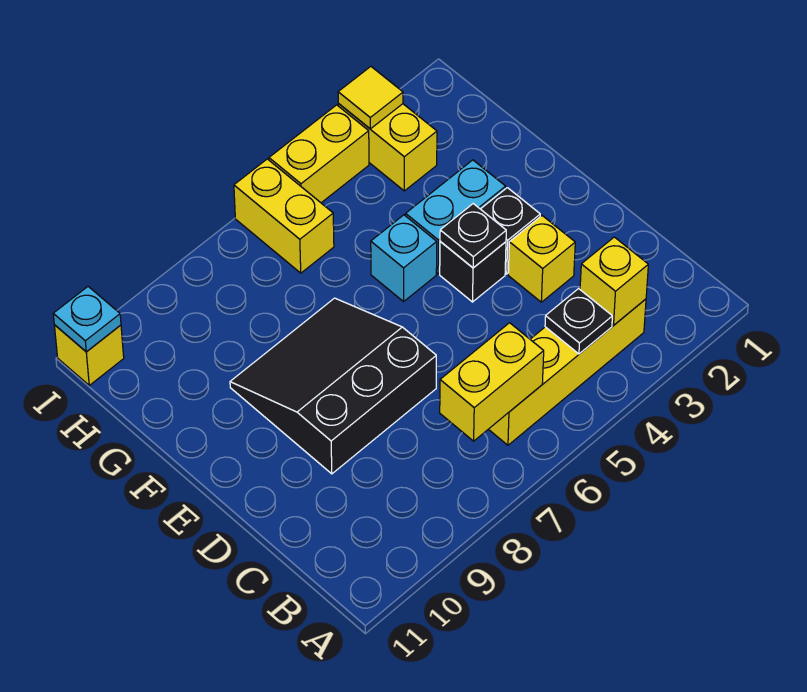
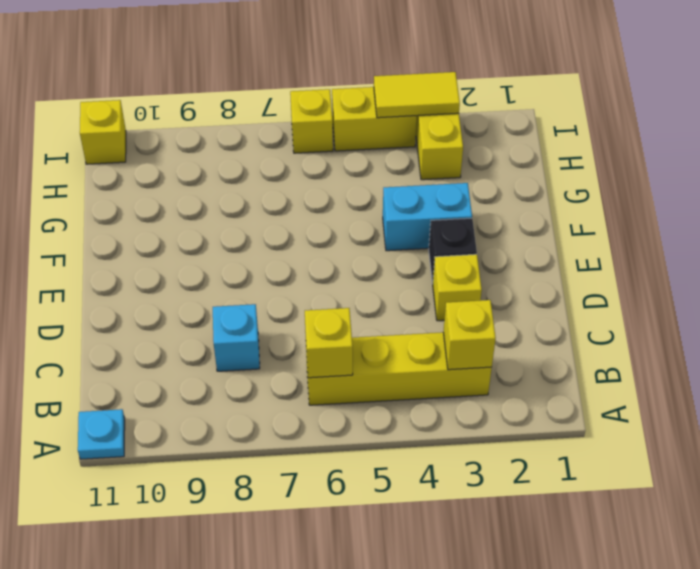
black 1x1 plate [545,289,612,354] -> none
yellow 1x2 brick [440,323,544,441] -> yellow 1x1 brick [305,308,353,378]
black 3x3 slope [230,298,436,474] -> none
black 1x1 brick [440,241,506,302] -> none
black 1x1 plate [440,204,506,268] -> none
cyan 1x1 brick [371,215,437,302] -> cyan 1x1 brick moved to [213,304,260,371]
yellow 1x2 brick [234,159,334,273] -> yellow 1x1 brick [290,89,333,153]
yellow 1x1 tile [338,67,403,129] -> yellow 1x2 tile [374,72,460,118]
cyan 1x1 plate [53,287,121,352] -> cyan 1x1 plate moved to [78,409,125,459]

